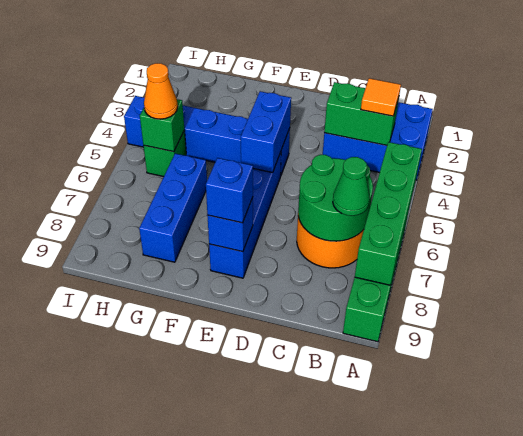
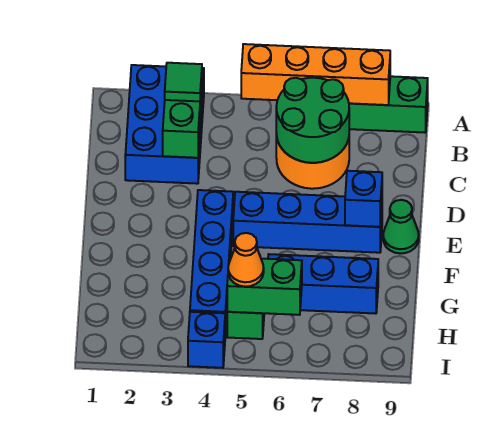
green 1x4 brick [355,142,422,285] -> orange 1x4 brick [241,44,390,105]
orange 1x1 tile [361,78,401,116] -> green 1x1 tile [165,63,202,101]
green 1x1 cone [333,157,370,216] -> green 1x1 cone moved to [383,200,419,253]
blue 1x2 brick [241,91,291,173] -> none
blue 1x1 brick [206,158,253,223] -> none
green 1x1 brick [140,99,184,152] -> green 1x2 brick [227,257,302,315]

